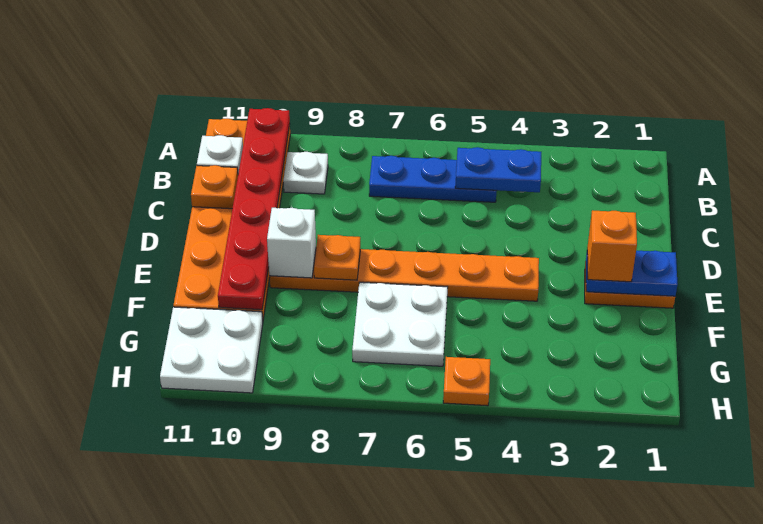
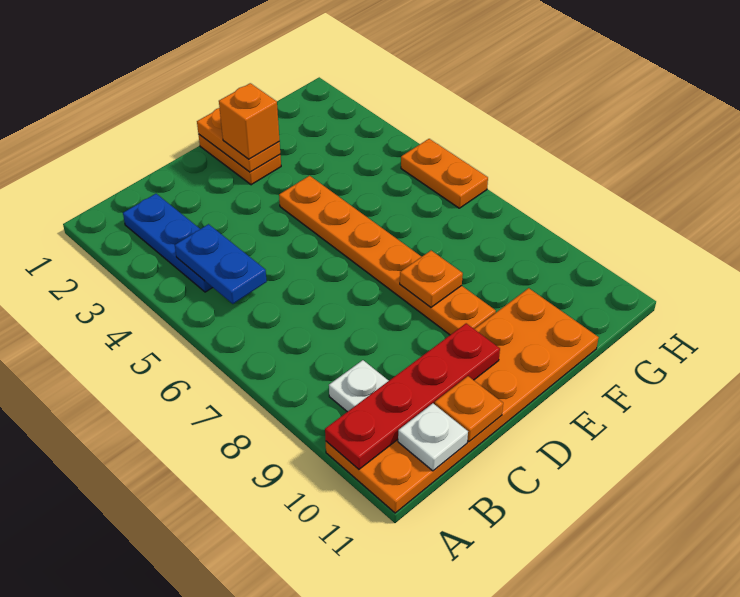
red 1x6 plate [218,108,290,310] -> red 1x4 plate [325,323,500,469]
blue 1x3 plate [369,156,496,202] -> blue 1x3 plate moved to [123,194,213,292]
blue 1x2 plate [586,250,678,296] -> orange 1x2 plate [197,108,280,172]
white 1x1 brick [267,208,316,278] -> none
white 2x2 plate [352,282,448,366] -> none
white 2x2 plate [160,307,263,393] -> none
orange 1x1 plate [443,357,490,406] -> orange 1x2 plate [401,139,488,208]

